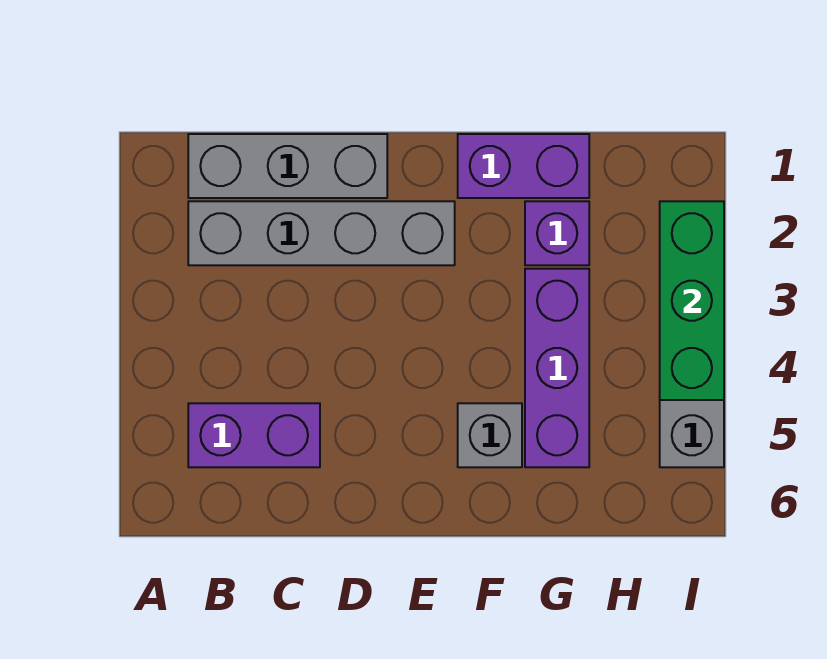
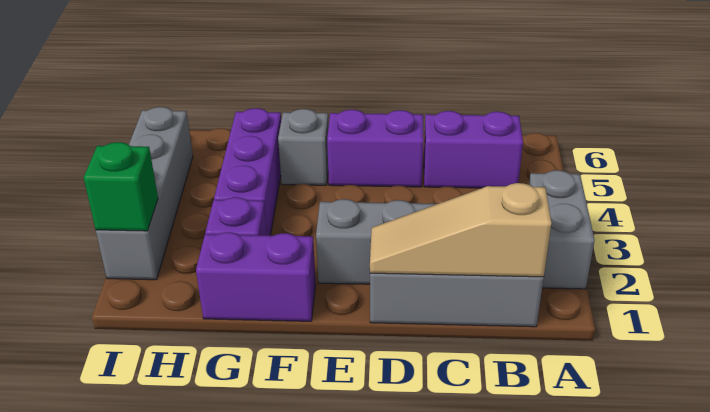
none -> grey 1x2 brick [529,170,595,289]
none -> tan 1x3 slope [370,183,551,277]
none -> purple 1x2 brick [327,110,424,187]
green 1x3 brick [660,201,724,400] -> green 1x1 brick [84,142,158,231]

